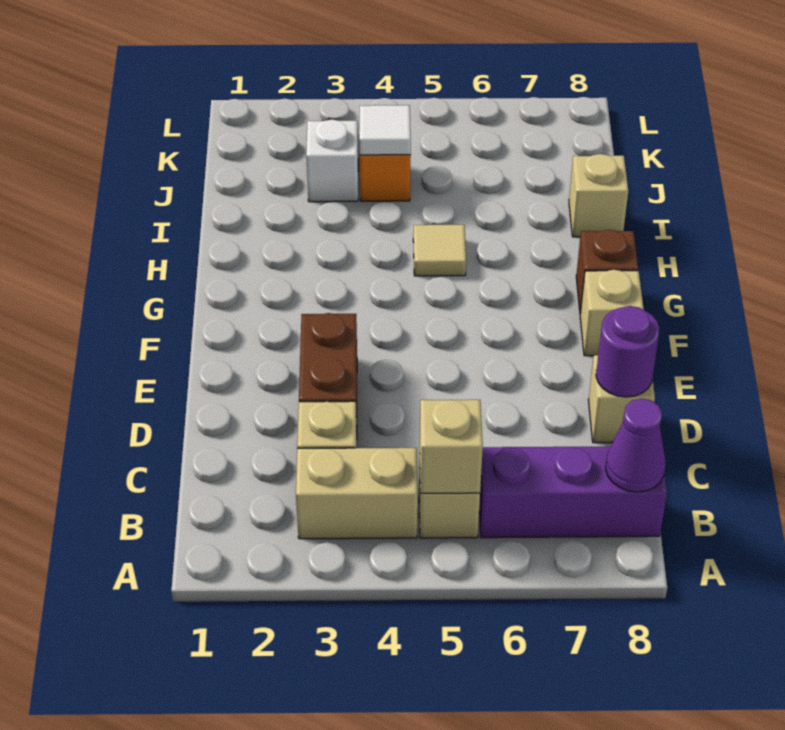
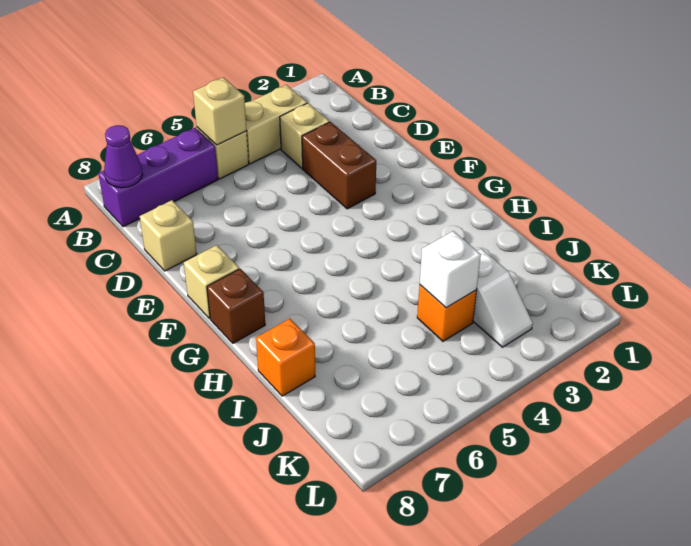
purple 1x1 round brick [596,306,660,397] -> none
tan 1x1 tile [413,225,466,276] -> none
tan 1x1 brick [569,154,628,237] -> orange 1x1 brick [256,319,315,396]
white 1x1 tile [359,105,411,155] -> white 1x1 brick [420,231,481,308]

